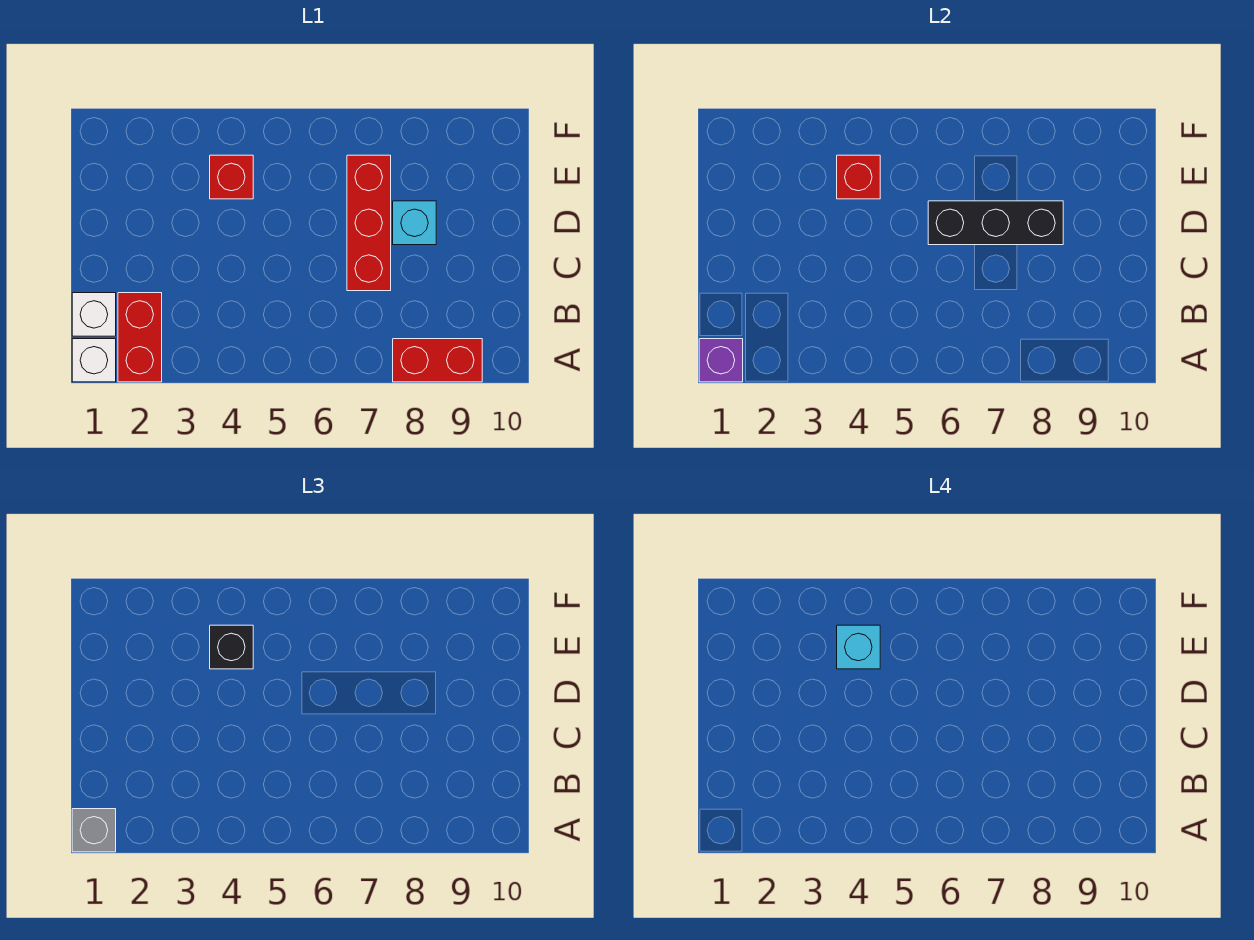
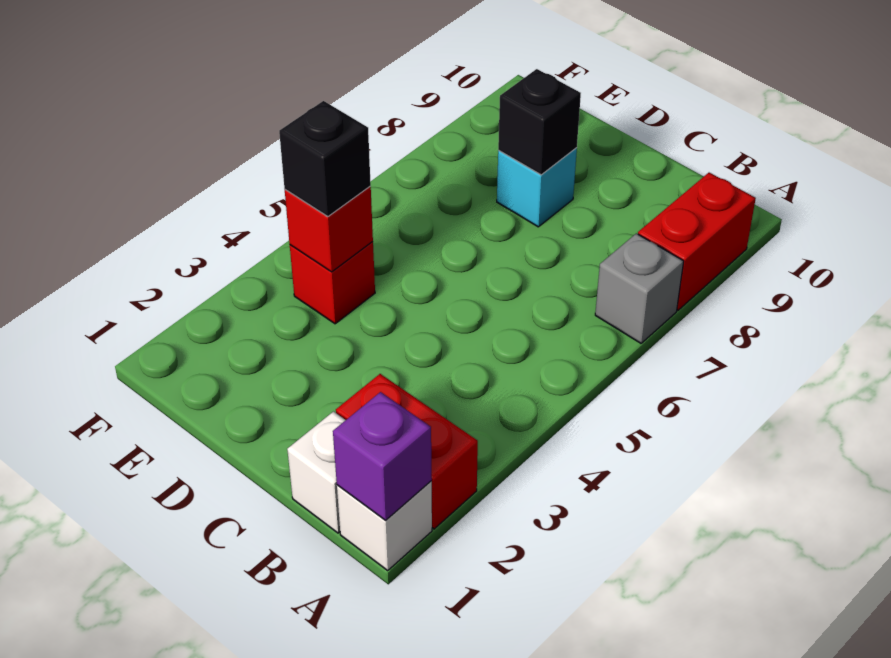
grey 1x1 brick [72,809,116,852] -> grey 1x1 brick moved to [595,233,684,343]
red 1x3 brick [347,155,391,291] -> none
black 1x3 brick [928,201,1063,245] -> black 1x1 brick [498,69,581,175]
cyan 1x1 brick [837,625,880,669] -> none

